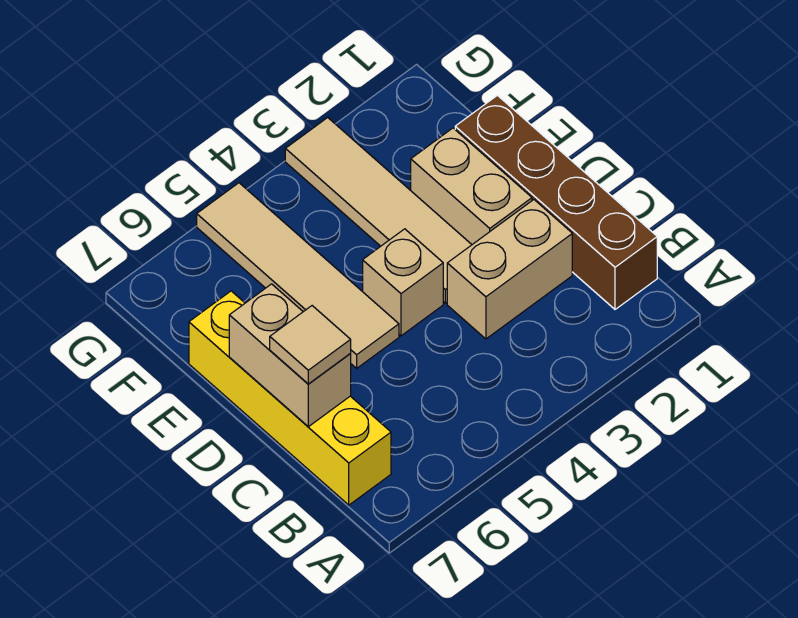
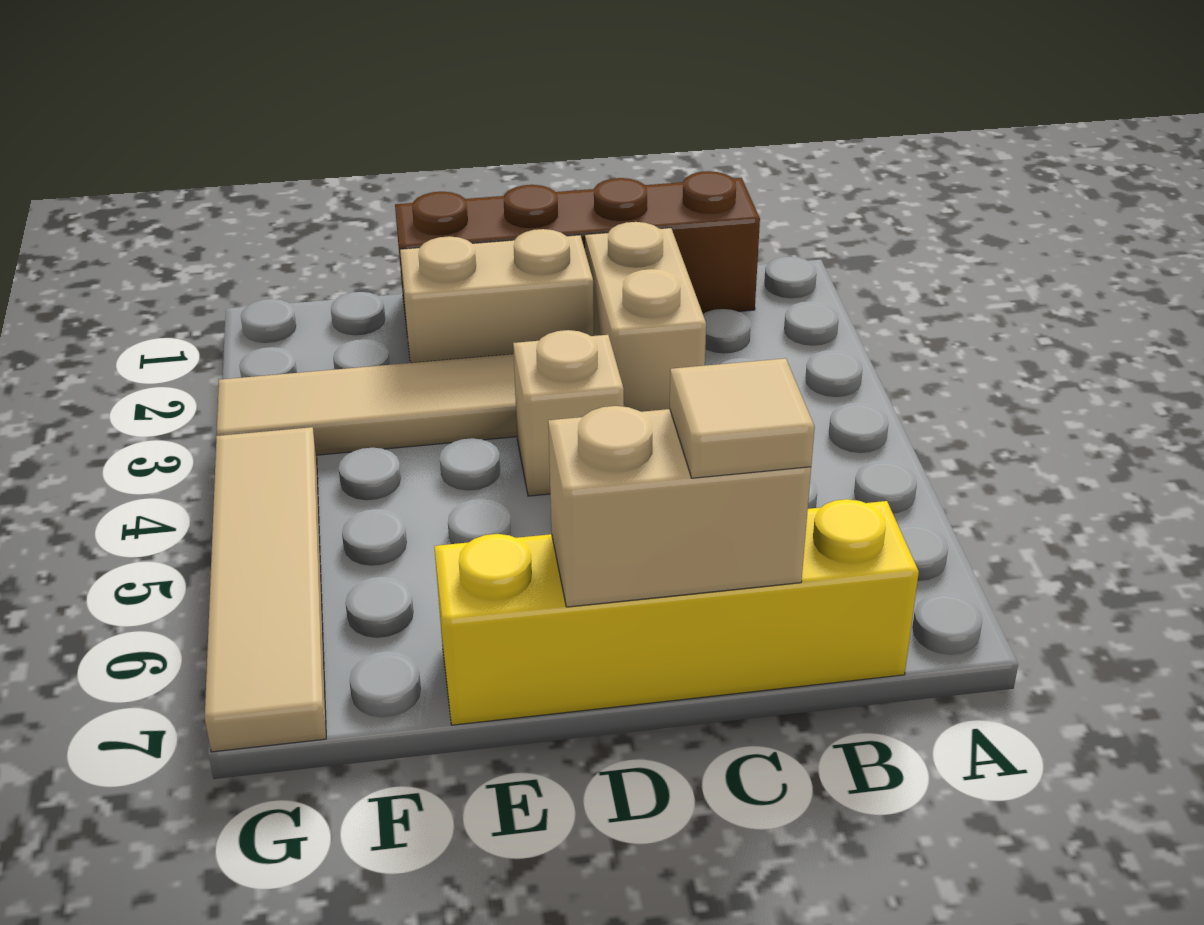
tan 1x4 tile [197,183,399,368] -> tan 1x4 tile turned to [205,427,326,752]

